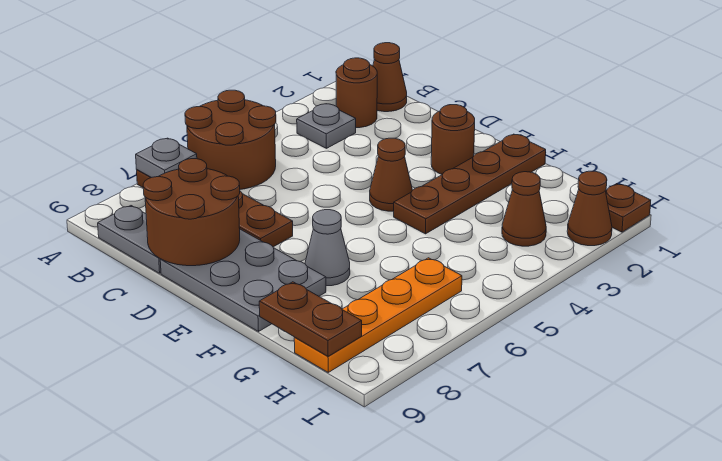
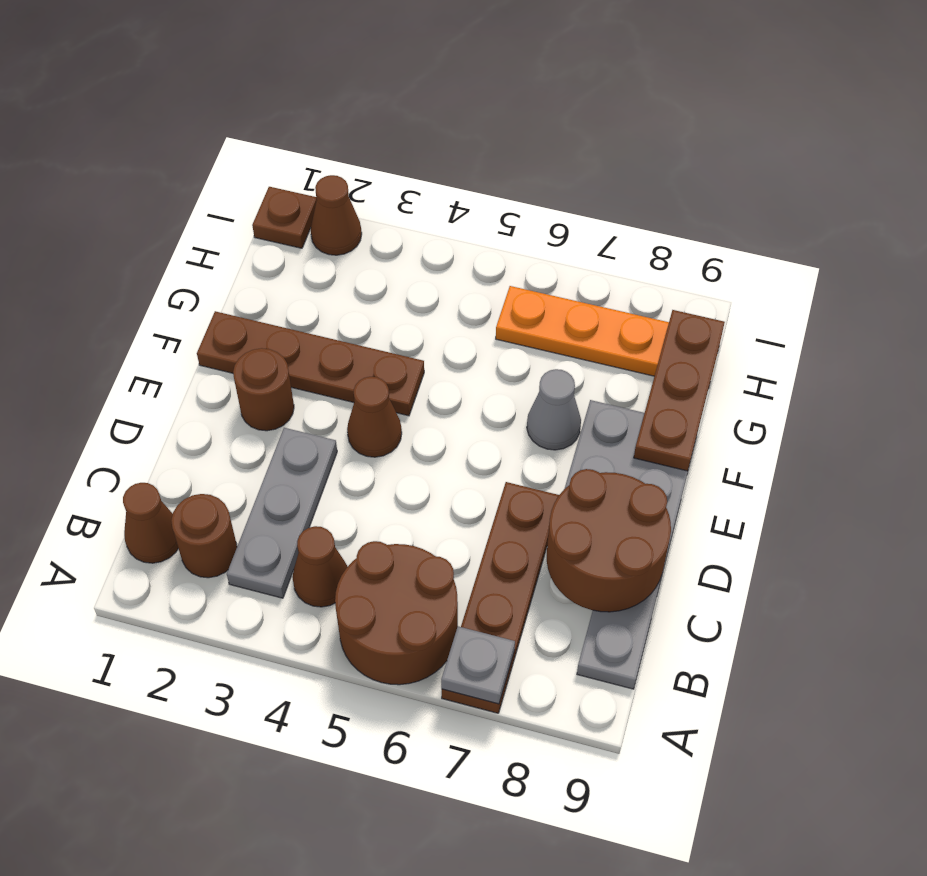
grey 1x1 plate [297,104,356,148] -> grey 1x3 plate [227,428,337,598]
brown 1x2 plate [259,282,362,356] -> brown 1x3 plate [634,310,725,471]
brown 1x1 cone [502,172,546,246] -> brown 1x1 cone moved to [292,526,348,607]

